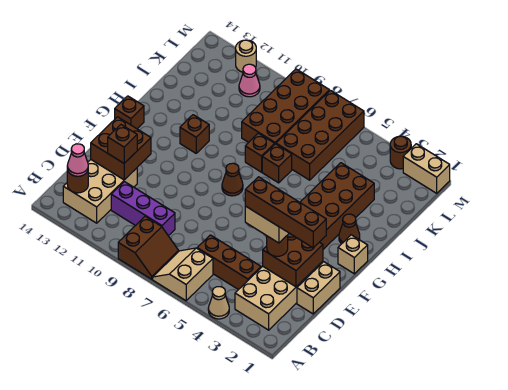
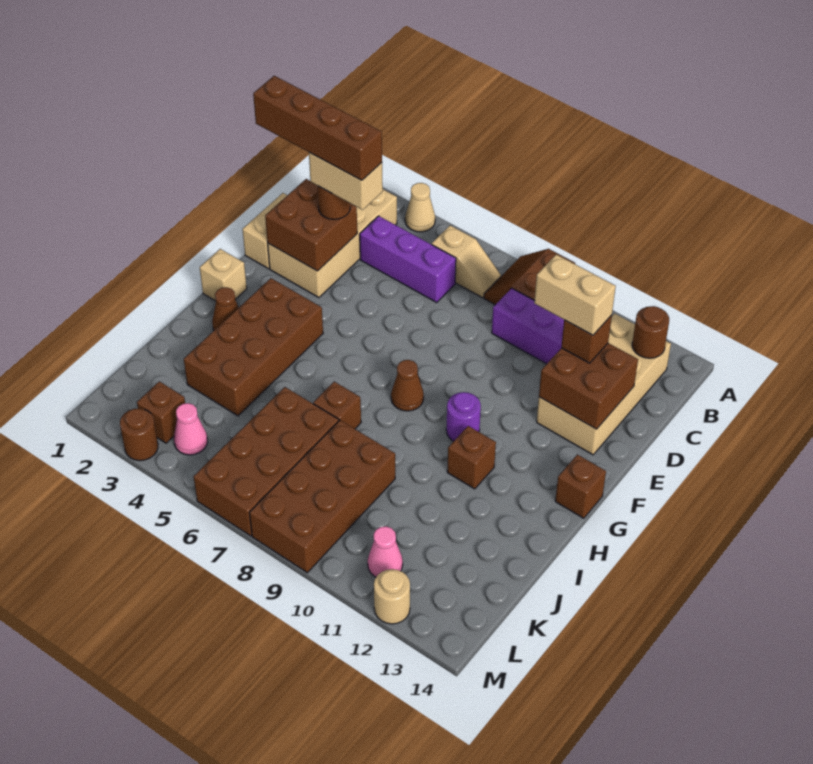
tan 2x2 slope [153,248,213,301] -> tan 1x2 slope [432,225,501,298]
tan 2x3 brick [63,160,137,223] -> tan 2x4 brick [537,313,671,455]
pink 1x1 cone [67,144,88,176] -> pink 1x1 cone moved to [174,403,208,455]
brown 1x3 brick [197,235,261,290] -> purple 1x3 brick [360,216,456,303]
none -> purple 1x1 round brick [446,392,481,442]
brown 1x1 brick [245,133,275,172] -> brown 1x1 brick moved to [137,381,185,443]
tan 1x2 brick [403,144,450,193] -> tan 1x2 brick moved to [534,254,616,335]

